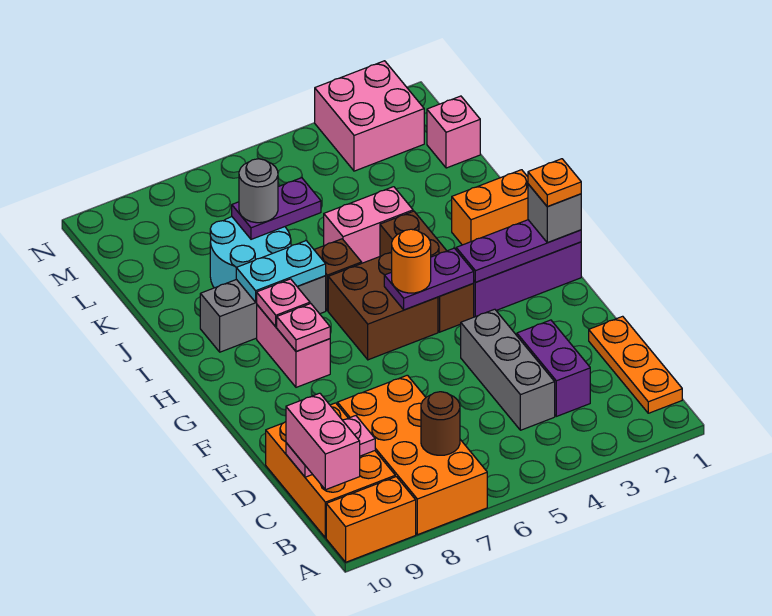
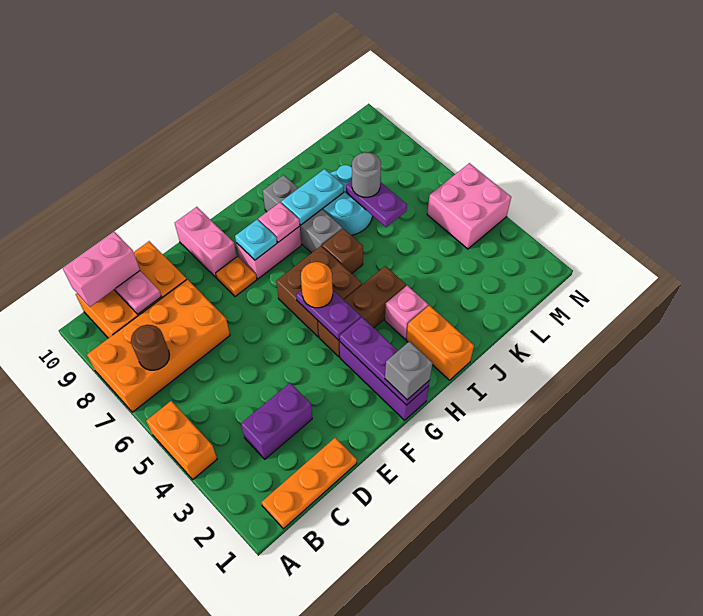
orange 1x2 brick [326,477,416,562] -> orange 1x2 brick moved to [146,401,217,479]
grey 1x3 brick [461,309,555,430] -> none
orange 1x1 plate [528,159,581,207] -> orange 1x1 plate moved to [216,257,257,297]
pink 1x1 plate [277,304,330,352] -> cyan 1x1 plate [235,219,277,260]
cyan 1x2 plate [236,241,326,302] -> cyan 1x2 plate turned to [281,169,344,225]
pink 1x2 brick [324,187,413,263] -> pink 1x2 brick moved to [175,207,237,278]
pink 1x1 brick [427,96,480,168] -> pink 1x1 brick moved to [385,286,428,339]
pink 2x2 brick [315,61,424,171] -> pink 2x2 brick moved to [427,163,511,249]

